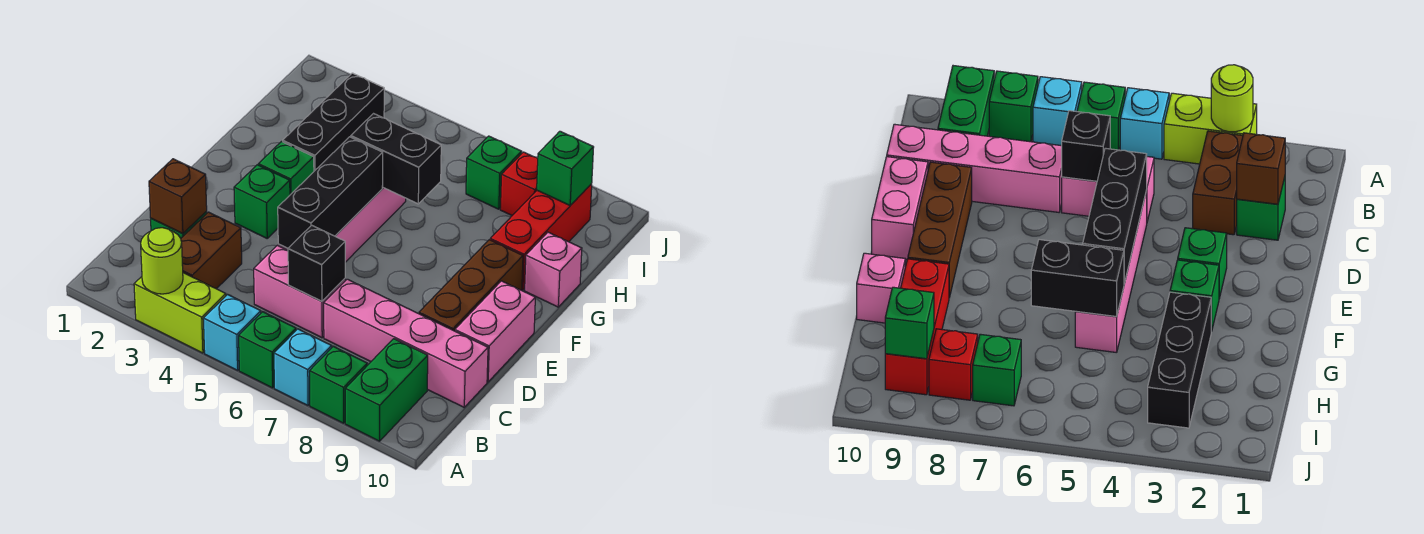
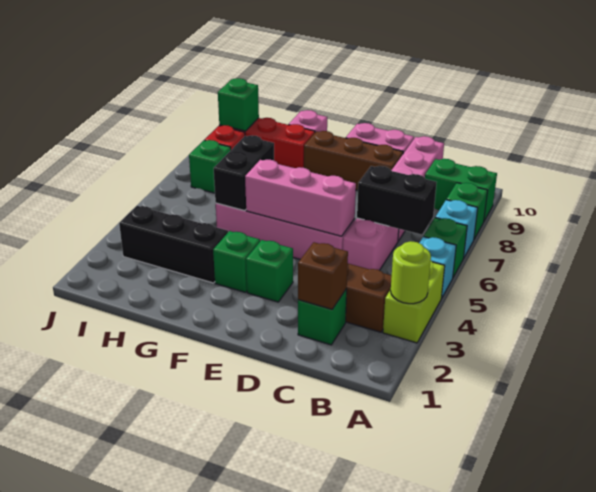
black 1x1 brick [288,225,345,301] -> black 1x2 brick [357,166,437,235]
black 1x3 brick [278,137,383,248] -> pink 1x3 brick [245,160,356,236]

